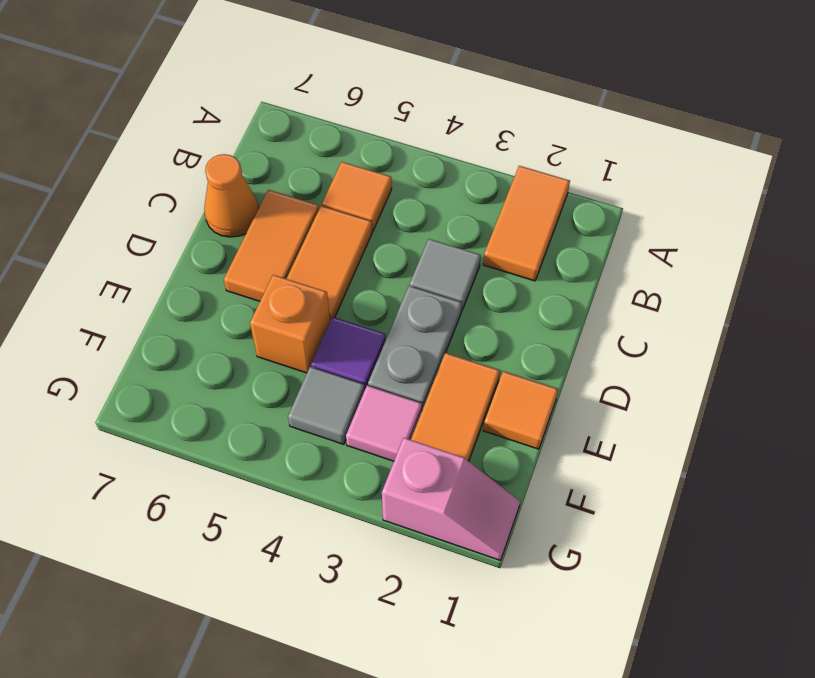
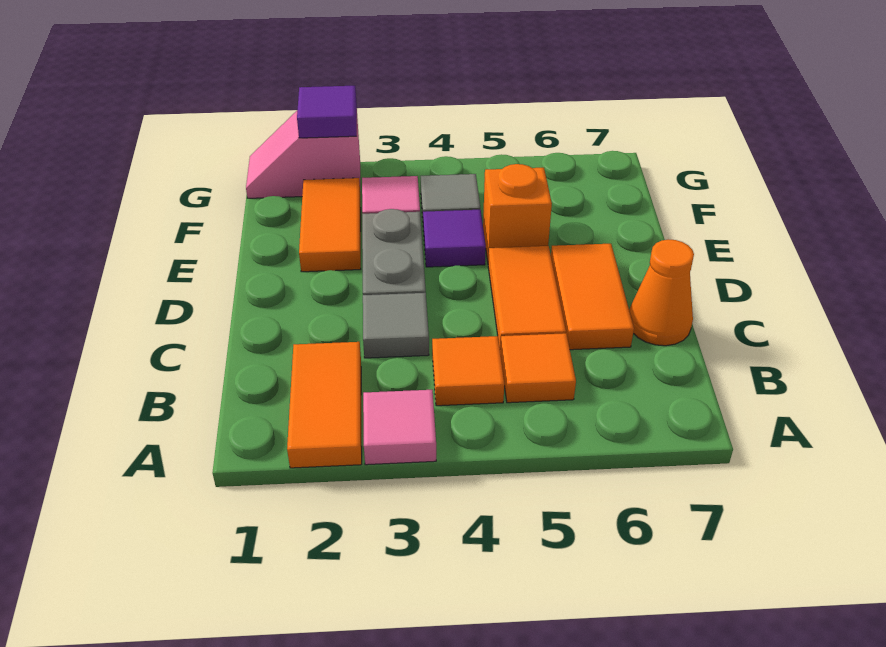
none -> pink 1x1 tile [363,390,436,465]
orange 1x1 tile [483,372,558,449] -> orange 1x1 tile moved to [432,336,504,406]
none -> purple 1x1 tile [297,86,357,138]

